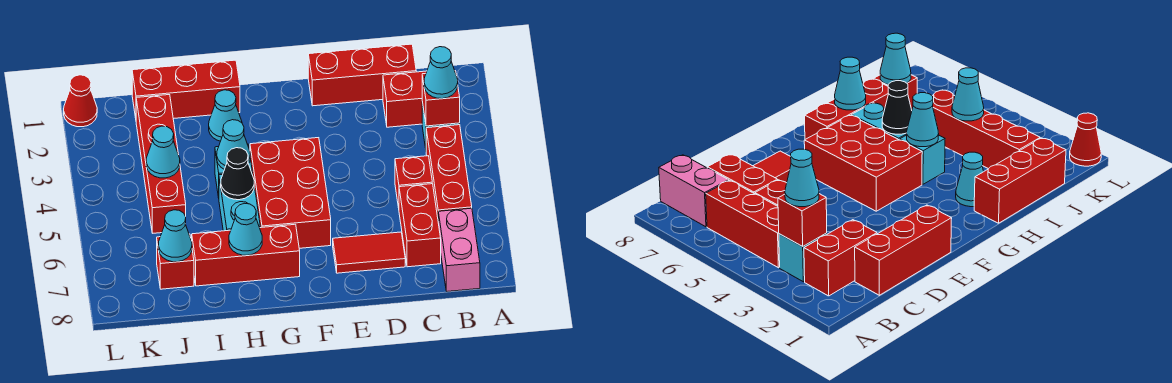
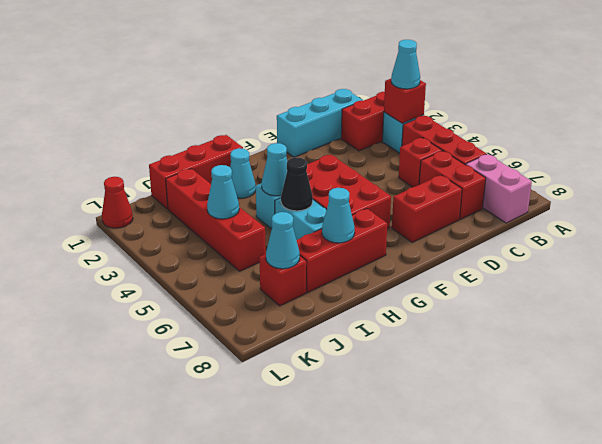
red 1x3 brick [308,44,416,106] -> cyan 1x3 brick [277,89,363,157]
red 1x2 tile [333,232,405,273] -> red 1x2 brick [392,175,462,243]

